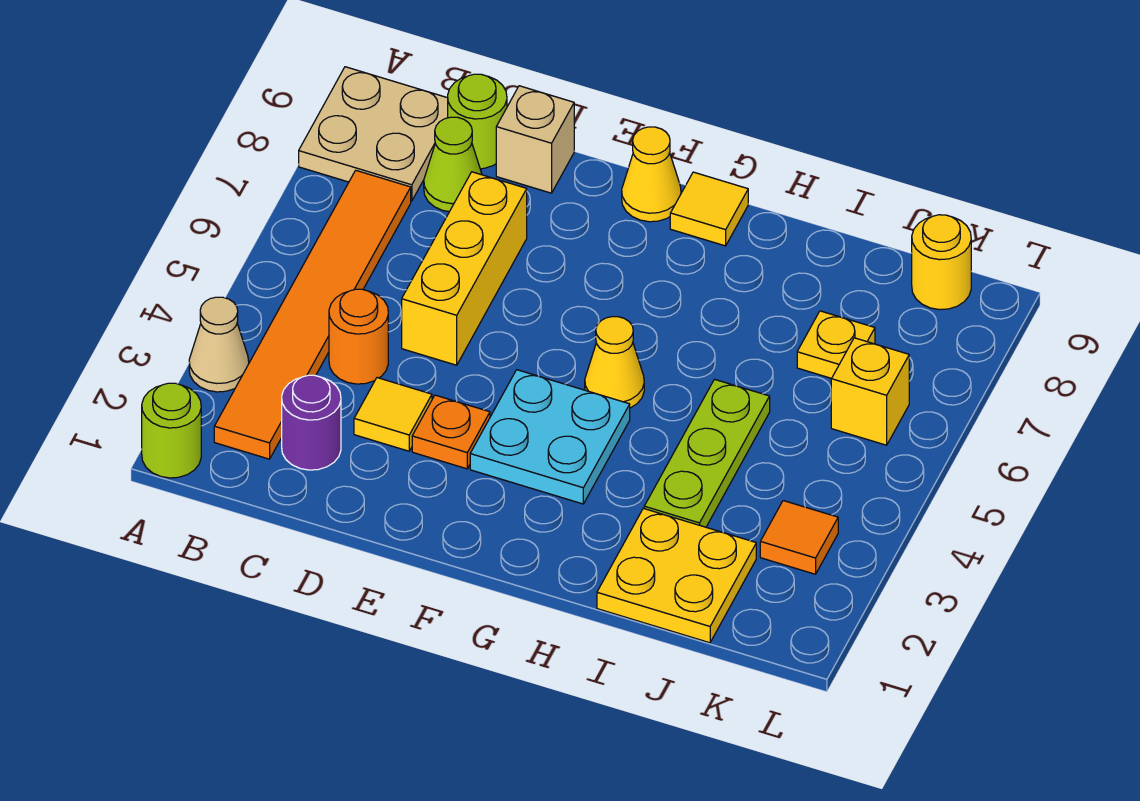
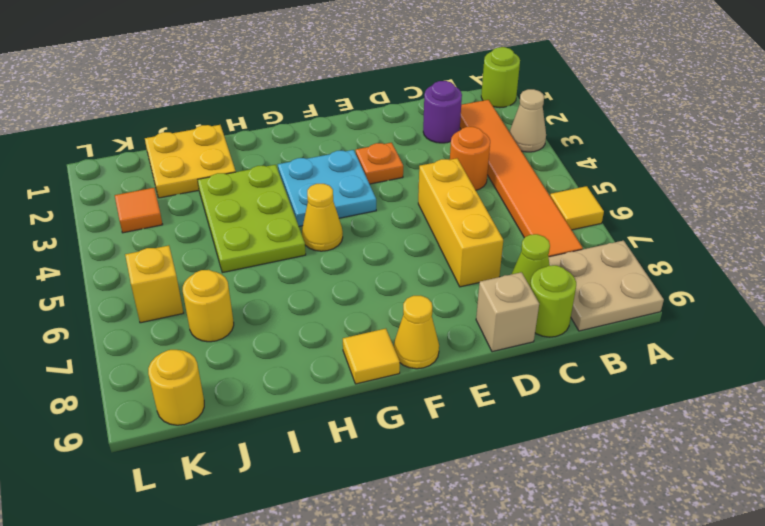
yellow 1x1 tile [354,378,432,451] -> yellow 1x1 tile moved to [550,186,604,230]
lime 1x3 plate [644,379,770,527] -> lime 2x3 plate [198,165,306,273]
yellow 1x1 plate [797,311,875,378] -> yellow 1x1 round brick [183,270,234,342]

